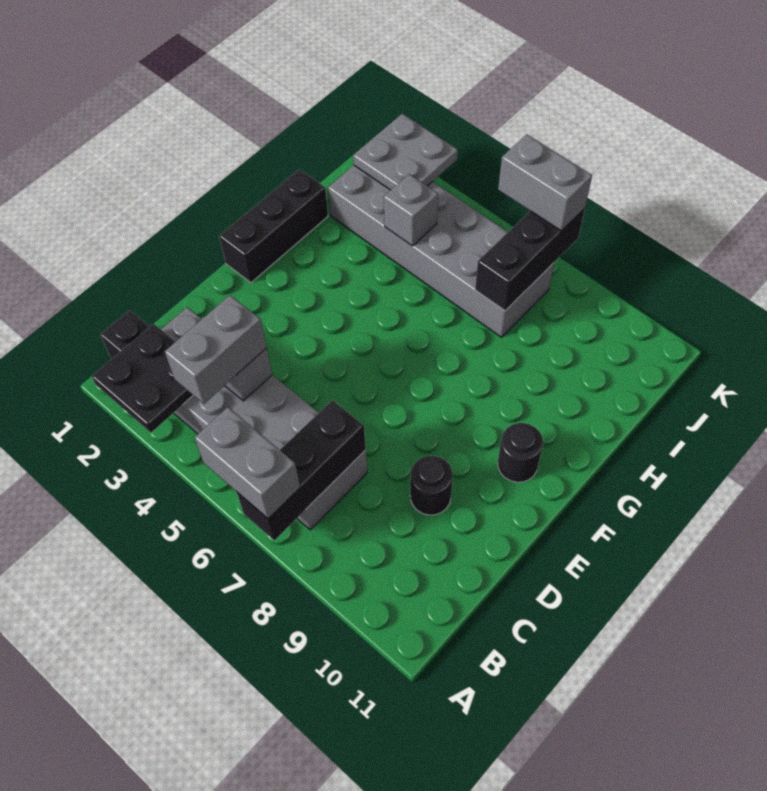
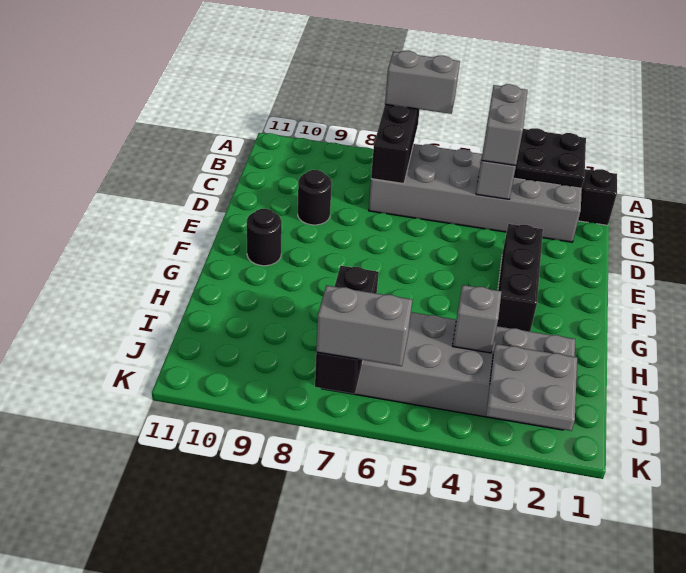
black 1x3 brick [219,169,328,283] -> black 1x3 brick moved to [497,224,543,331]

